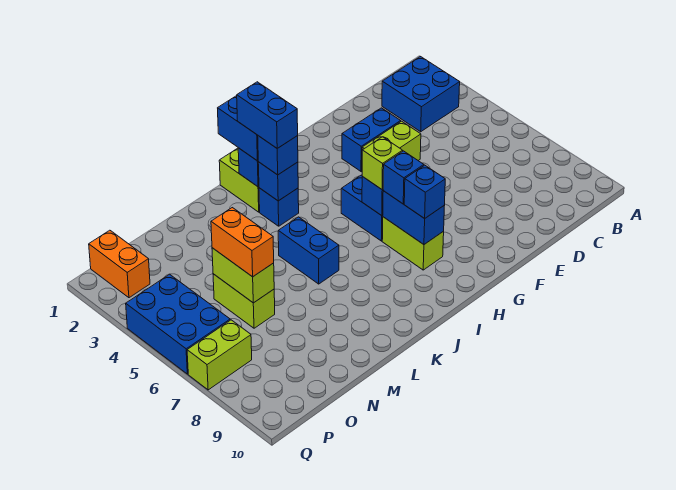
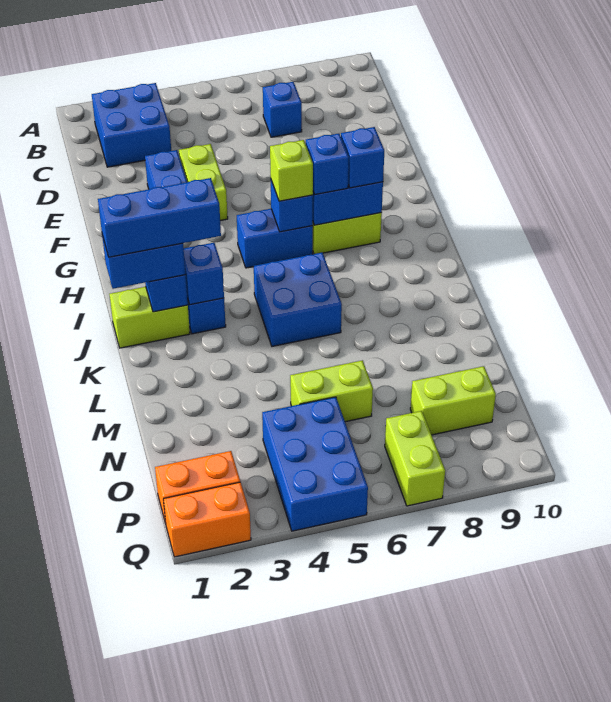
blue 1x2 brick [237,82,298,148] -> blue 1x3 brick [98,178,221,257]
blue 1x1 brick [258,136,298,175] -> blue 1x1 brick moved to [263,82,302,137]
blue 1x2 brick [278,217,339,284] -> blue 2x2 brick [254,253,342,346]
lime 1x2 brick [212,248,274,303] -> lime 1x2 brick moved to [410,366,496,435]
orange 1x2 brick [211,208,274,277] -> orange 1x2 brick moved to [163,482,251,557]
blue 2x3 brick [126,274,230,374] -> blue 2x3 brick turned to [262,397,368,531]

